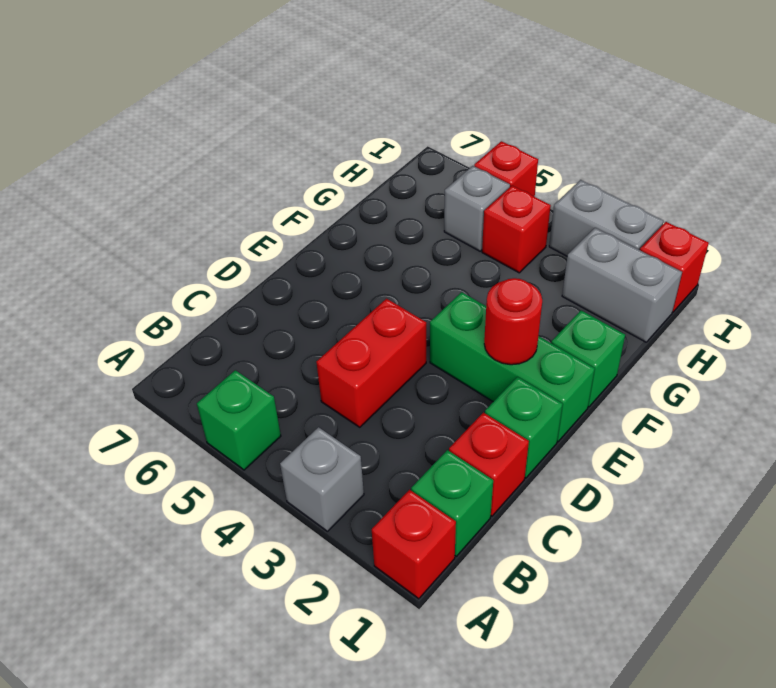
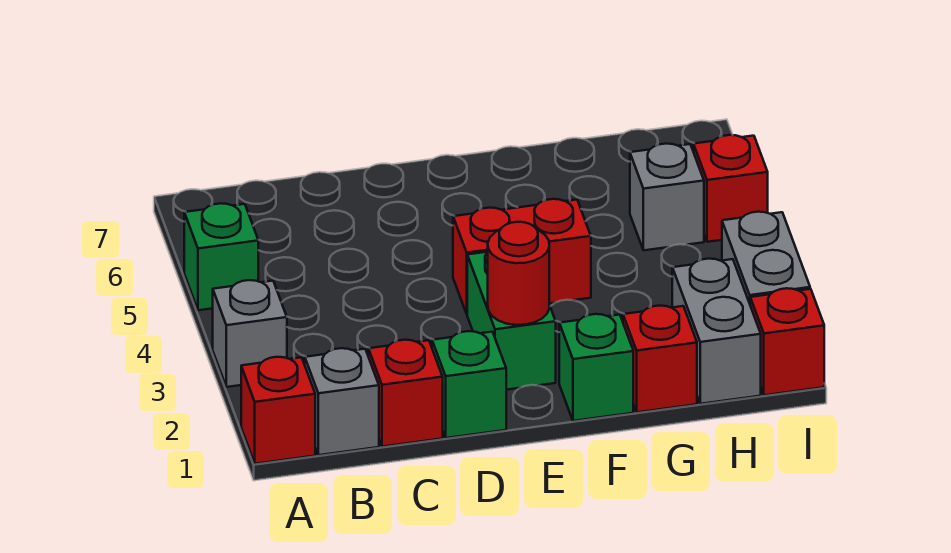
green 1x1 brick [411,450,493,556] -> grey 1x1 brick [305,348,379,455]
red 1x2 brick [316,299,426,427] -> red 1x2 brick moved to [453,199,591,314]
green 1x3 brick [430,292,595,442] -> green 1x2 brick [467,252,556,390]
red 1x1 brick [482,186,551,273] -> red 1x1 brick moved to [623,306,697,412]

